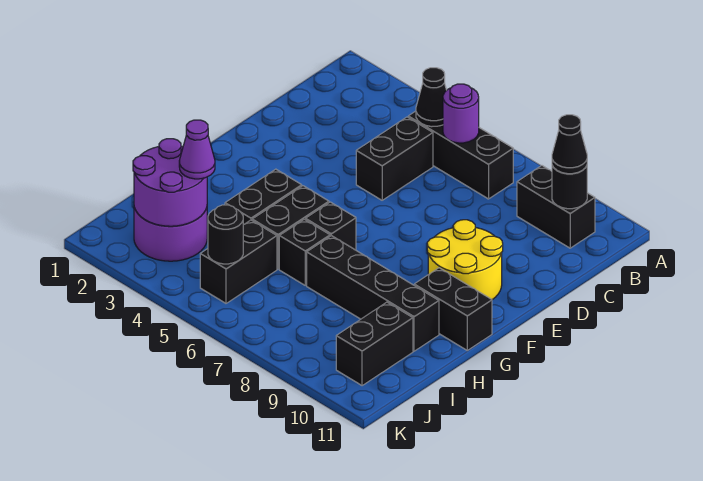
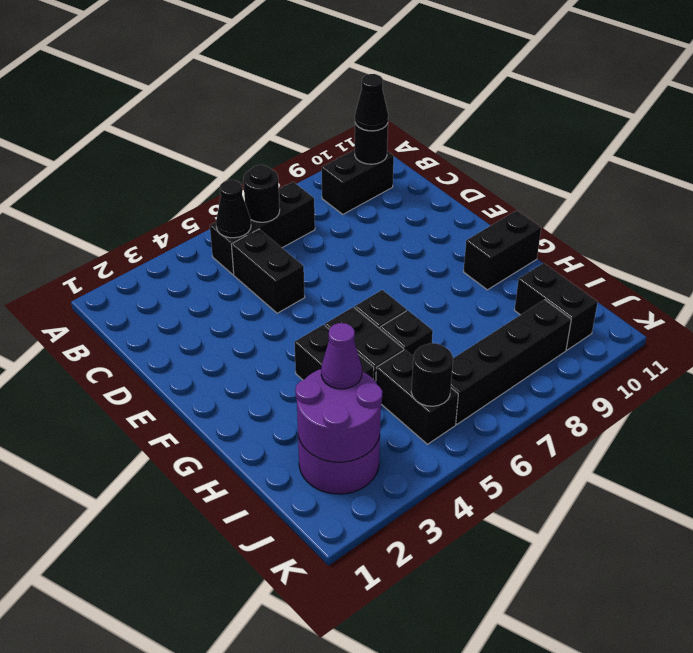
purple 1x1 round brick [443,84,479,143] -> black 1x1 round brick [243,165,280,222]
yellow 2x2 round brick [427,220,503,300] -> none
black 1x4 brick [307,236,439,351] -> black 1x4 brick moved to [451,300,571,424]

